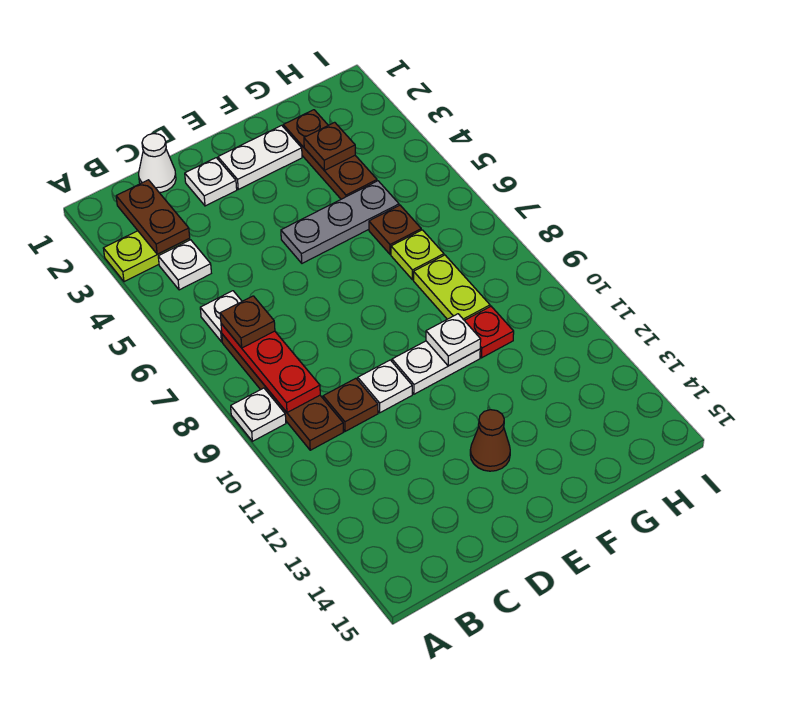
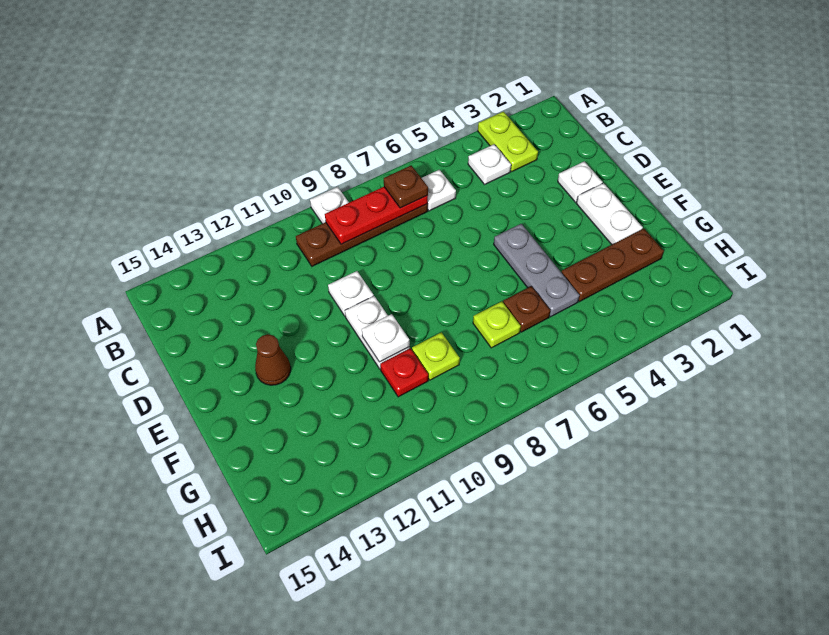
brown 1x2 plate [116,180,190,254] -> none
white 1x1 cone [139,134,176,193] -> none
brown 1x1 plate [323,378,378,431] -> none
brown 1x1 plate [304,122,355,170] -> none
lime 1x2 plate [414,255,490,320] -> lime 1x1 plate [412,332,460,380]

